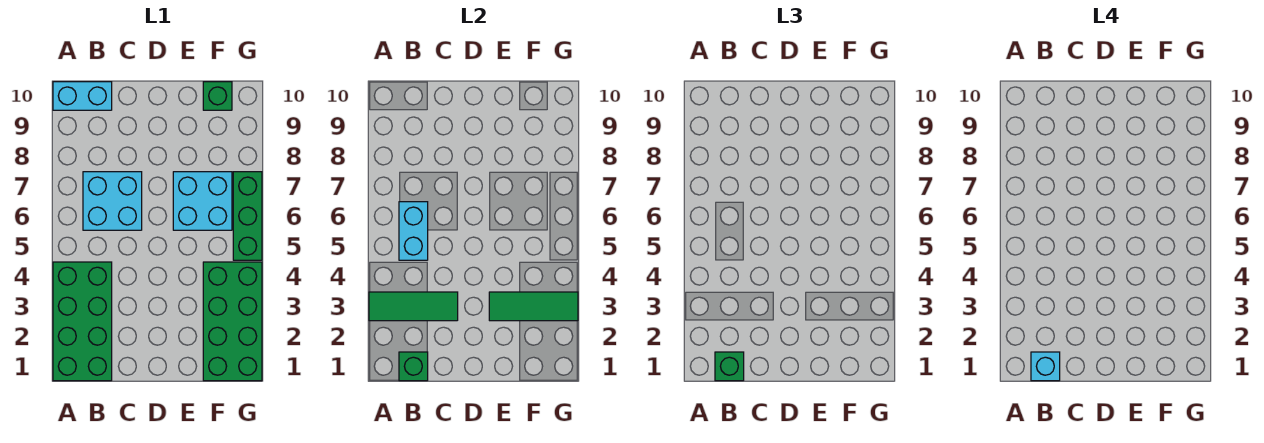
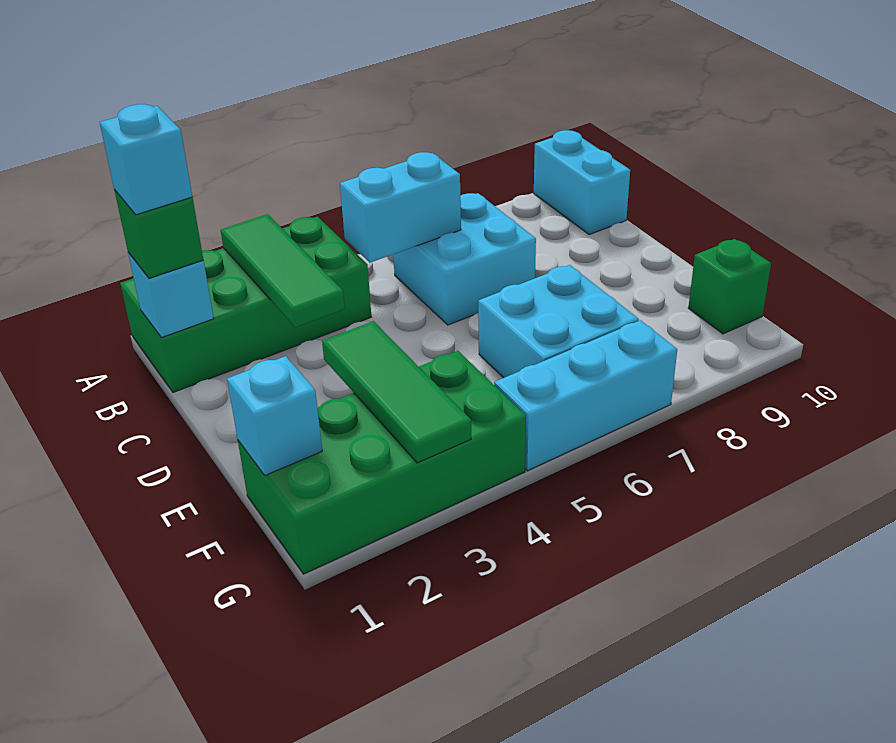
green 1x1 brick [399,352,428,381] -> cyan 1x1 brick [128,253,214,338]
none -> cyan 1x1 brick [227,356,322,475]
green 1x3 brick [233,172,262,260] -> cyan 1x3 brick [494,320,677,471]

